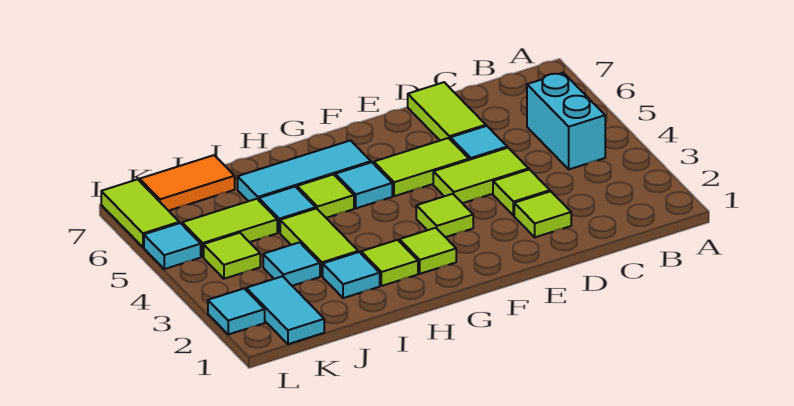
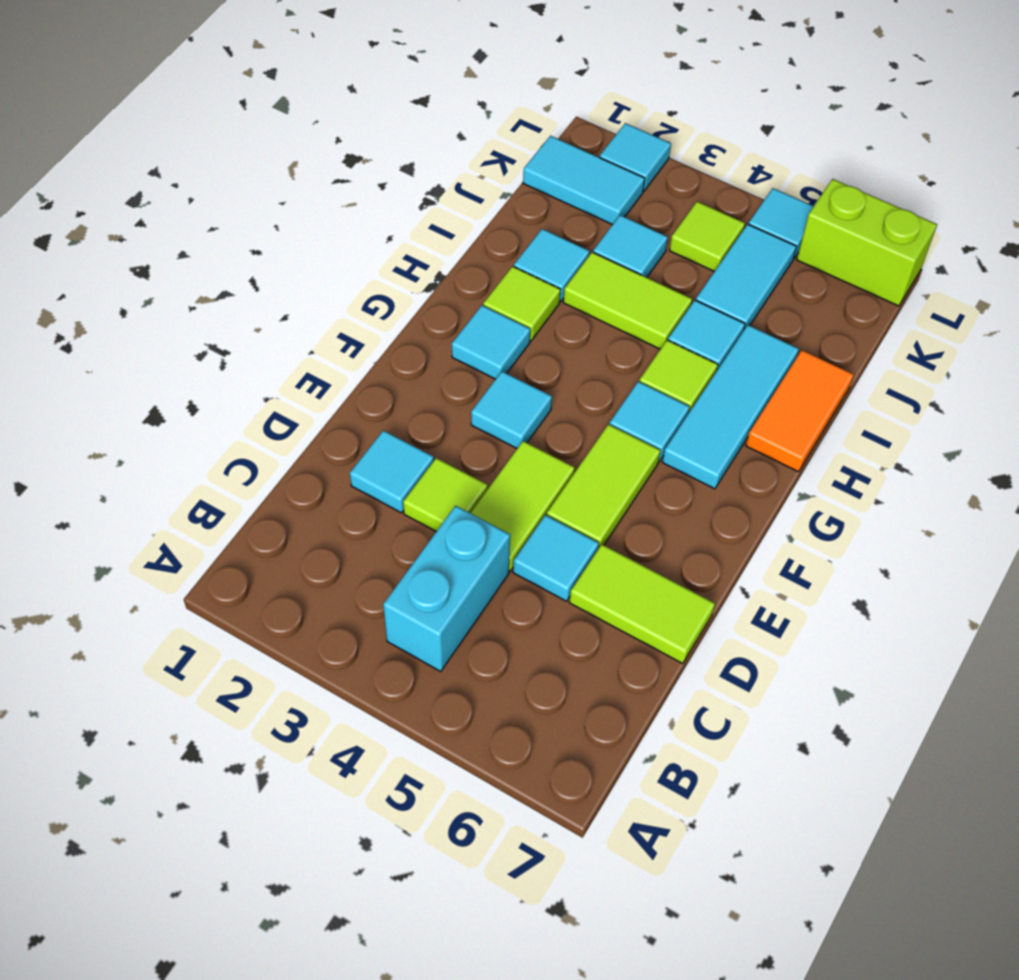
cyan 1x2 brick [527,73,605,169] -> cyan 1x2 brick turned to [383,506,510,671]
lime 1x1 tile [514,191,571,237] -> cyan 1x1 tile [350,430,434,513]
lime 1x1 tile [416,194,473,237] -> cyan 1x1 tile [471,371,552,448]
lime 1x1 tile [399,228,456,274] -> cyan 1x1 tile [452,305,530,379]
lime 1x2 tile [182,199,277,257] -> cyan 1x2 tile [696,224,797,329]
orange 1x2 tile [140,155,235,211] -> orange 1x2 tile moved to [746,350,854,472]
lime 1x2 tile [101,179,179,247] -> lime 1x2 brick [797,179,937,306]

